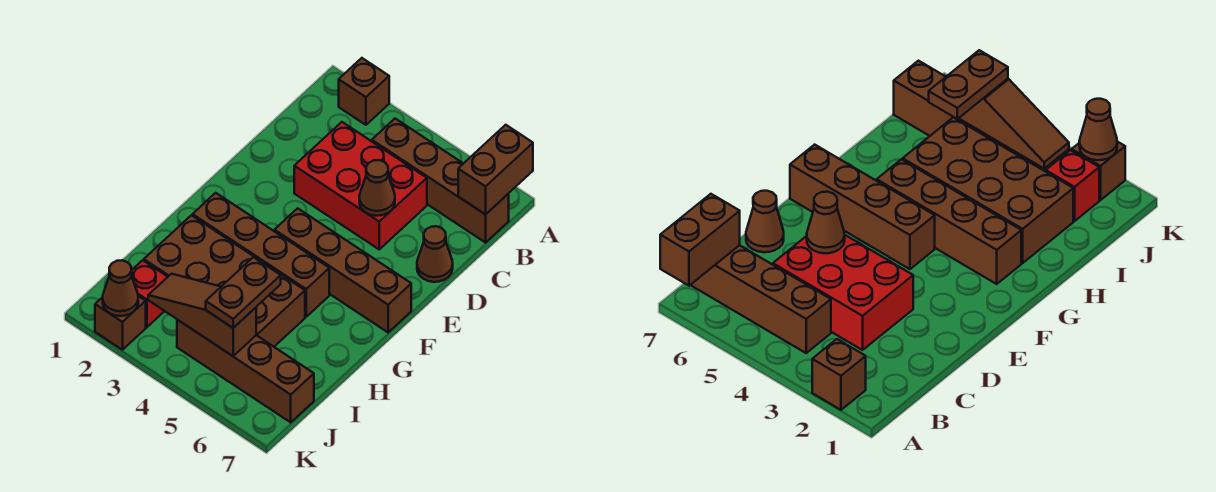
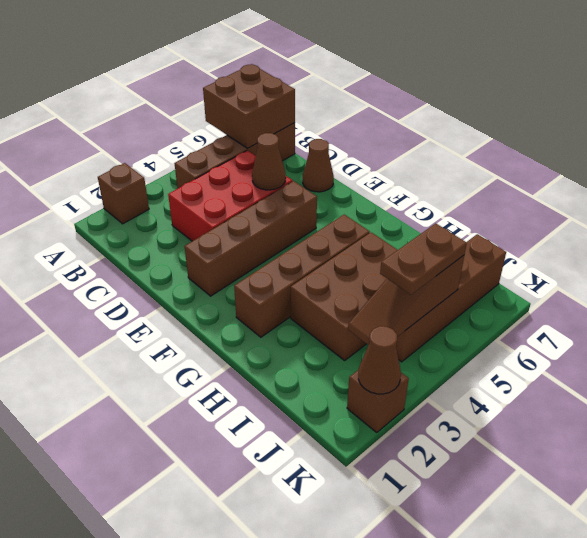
brown 1x2 brick [458,125,533,214] -> brown 2x2 brick [203,64,295,148]
brown 1x4 brick [274,208,411,332] -> brown 1x4 brick moved to [185,181,317,296]
brown 2x4 brick [144,215,305,347] -> brown 2x3 brick [291,233,397,360]
brown 1x2 plate [206,257,281,328] -> brown 1x2 plate turned to [380,223,467,295]
red 1x1 brick [132,260,167,327] -> none

